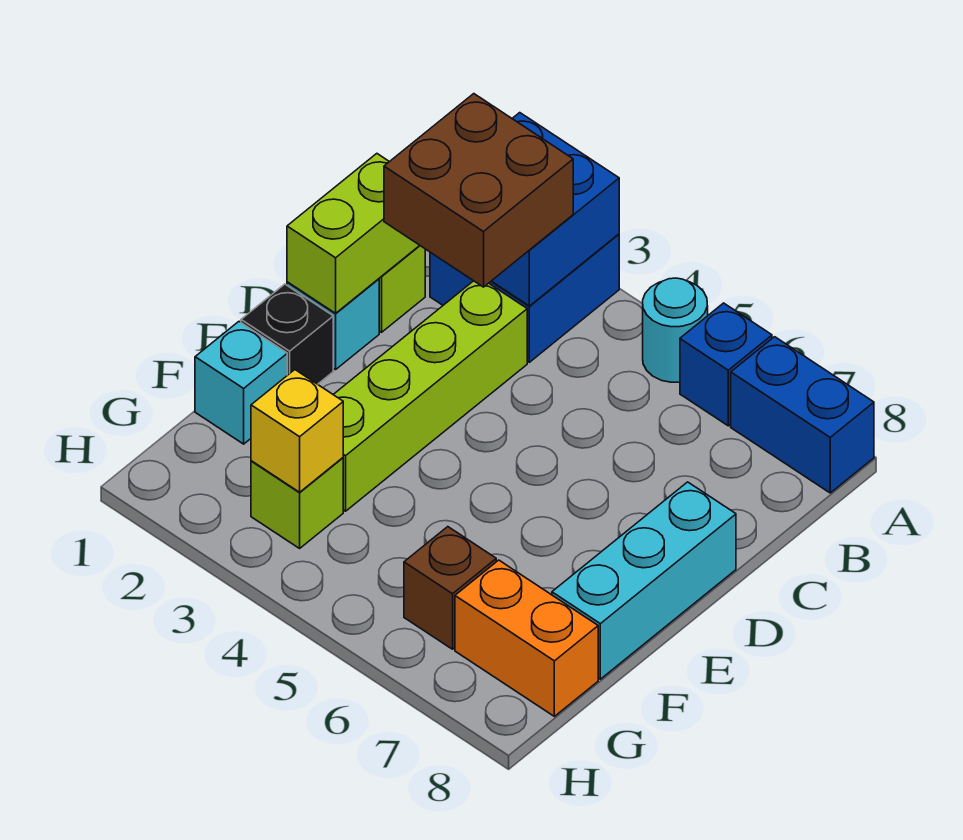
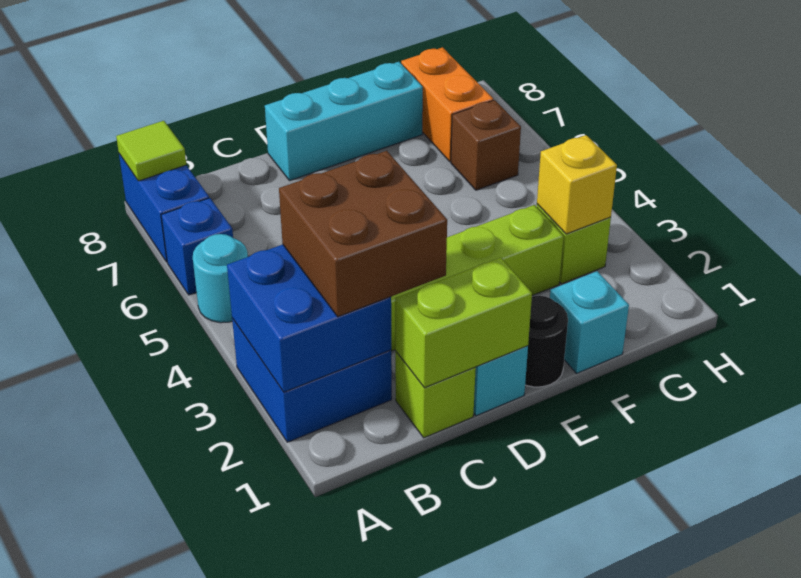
none -> lime 1x1 tile [116,121,186,181]
black 1x1 brick [241,284,333,384] -> black 1x1 round brick [525,296,568,387]

